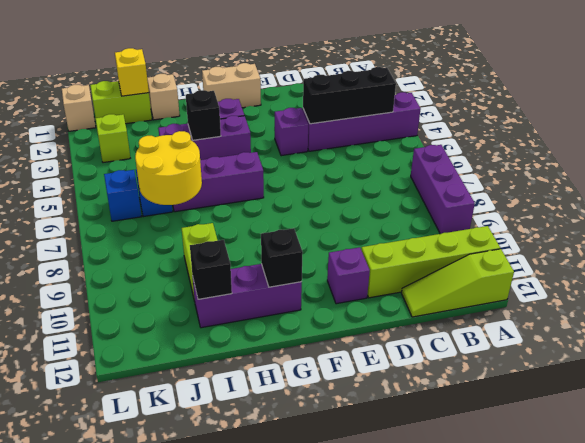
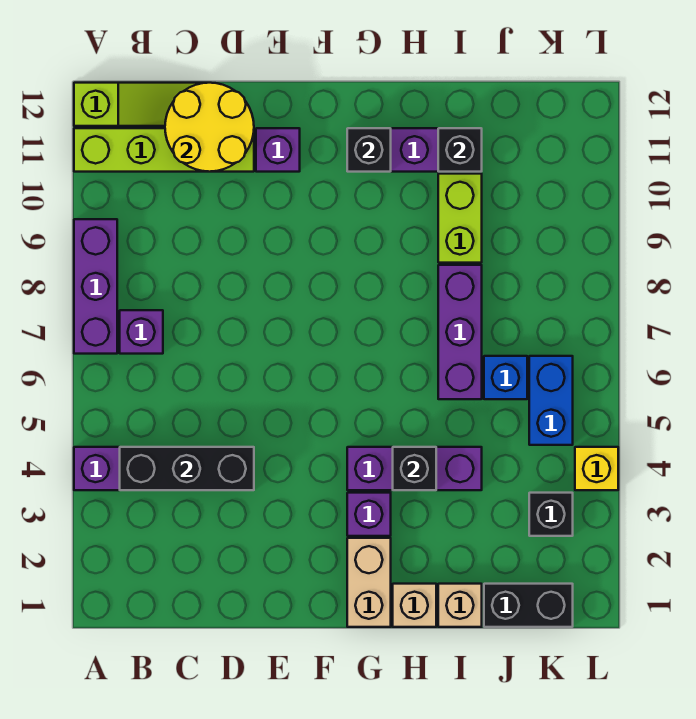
purple 1x1 brick [275,108,308,156] -> purple 1x1 brick moved to [120,310,163,354]
tan 1x2 brick [202,63,261,108] -> tan 1x2 brick turned to [347,538,391,627]
purple 1x3 brick [173,152,264,212] -> purple 1x3 brick turned to [438,265,482,399]
yellow 2x2 round brick [135,131,202,205] -> yellow 2x2 round brick moved to [165,83,254,172]
lime 1x2 brick [90,81,152,124] -> black 1x2 brick [484,584,573,627]
yellow 1x1 brick [115,48,149,96] -> yellow 1x1 brick moved to [575,447,618,490]
lime 1x1 brick [95,114,130,163] -> black 1x1 brick [529,493,573,536]
blue 1x1 brick [104,170,142,221] -> blue 1x2 brick [529,356,573,445]
tan 1x1 brick [62,85,96,131] -> tan 1x1 brick moved to [393,584,436,627]

